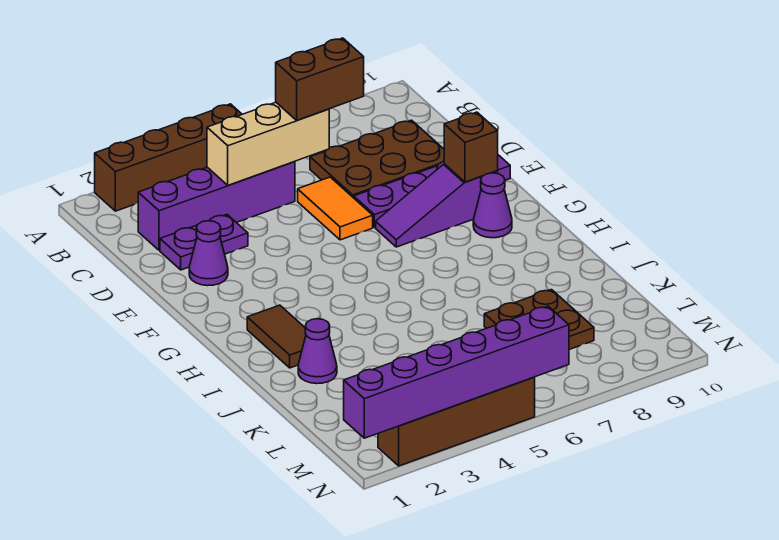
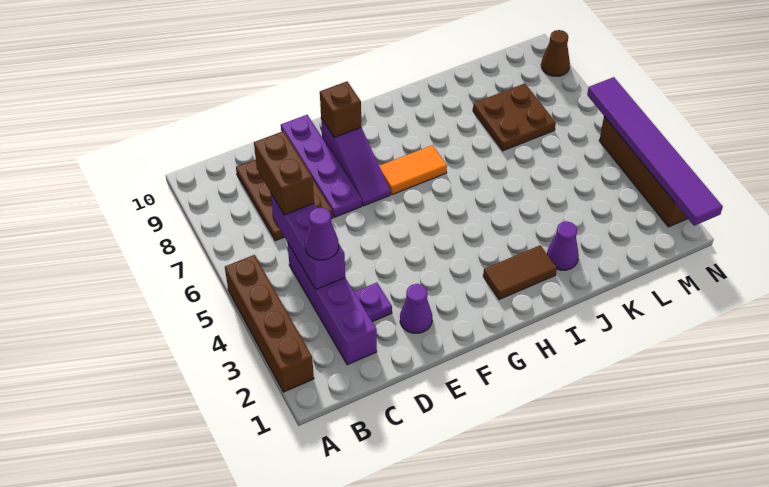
tan 1x3 brick [207,102,329,185] -> purple 1x3 brick [271,194,345,289]
purple 1x2 plate [160,215,248,270] -> purple 1x1 plate [354,283,392,322]
orange 1x2 tile [298,177,373,240] -> orange 1x2 tile moved to [379,145,447,195]
purple 1x1 cone [473,173,512,238] -> purple 1x1 cone moved to [305,207,339,260]
purple 1x6 brick [344,306,569,438] -> purple 1x6 tile [587,77,723,226]
none -> brown 1x1 cone [541,30,570,76]

